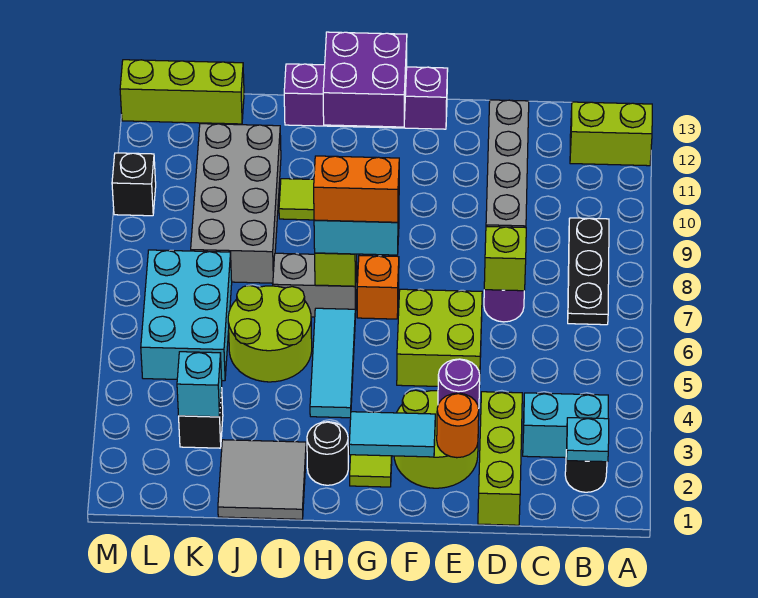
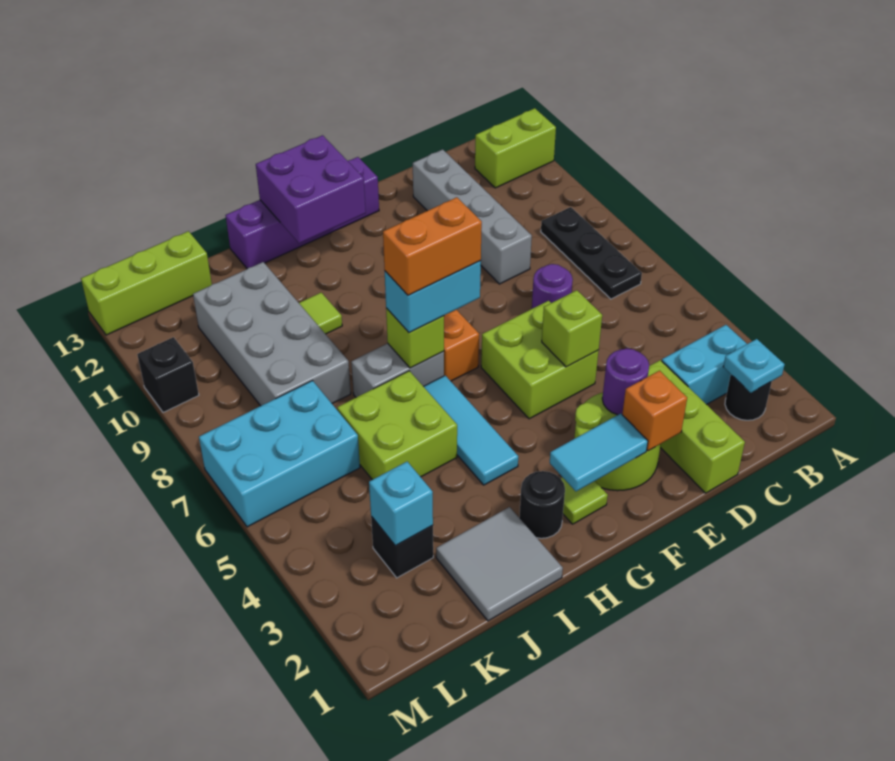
lime 1x1 brick [484,226,526,291] -> lime 1x1 brick moved to [542,290,602,367]
orange 1x1 round brick [437,393,479,458] -> orange 1x1 brick [622,371,687,451]
lime 2x2 round brick [228,286,312,382] -> lime 2x2 brick [337,371,457,480]
cyan 2x3 brick [141,250,232,381] -> cyan 2x3 brick turned to [199,381,360,527]

